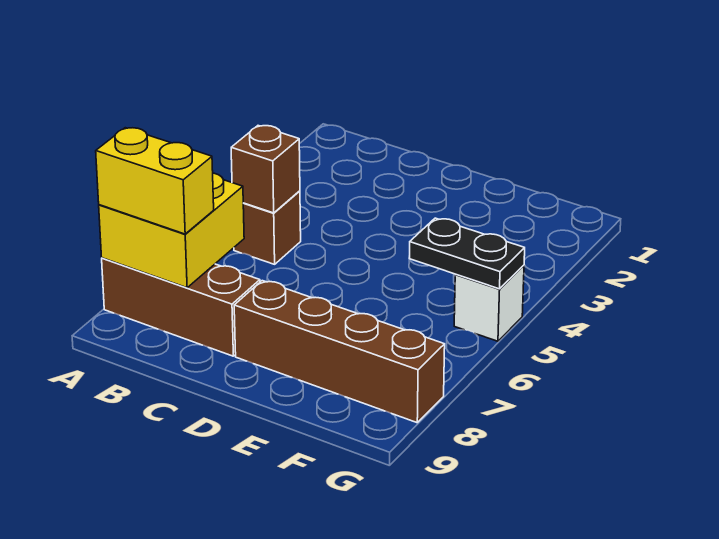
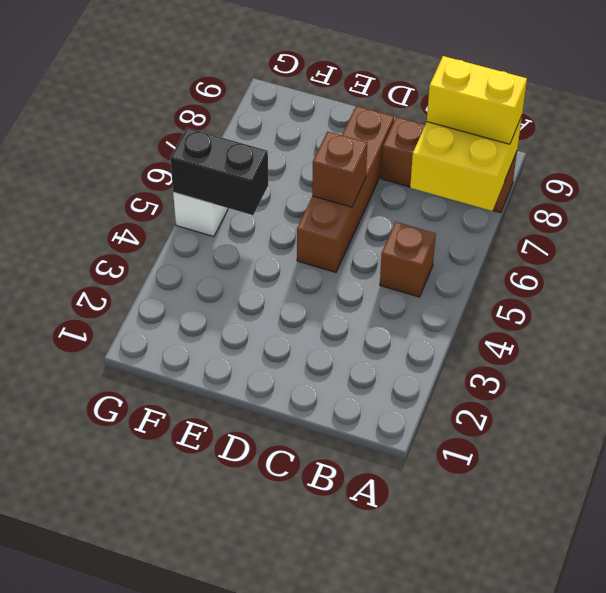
brown 1x1 brick [231,126,300,213] -> brown 1x1 brick moved to [312,131,367,207]
brown 1x4 brick [234,281,445,423] -> brown 1x4 brick turned to [297,106,394,272]
black 1x2 plate [409,218,525,289] -> black 1x2 brick [170,128,268,215]

